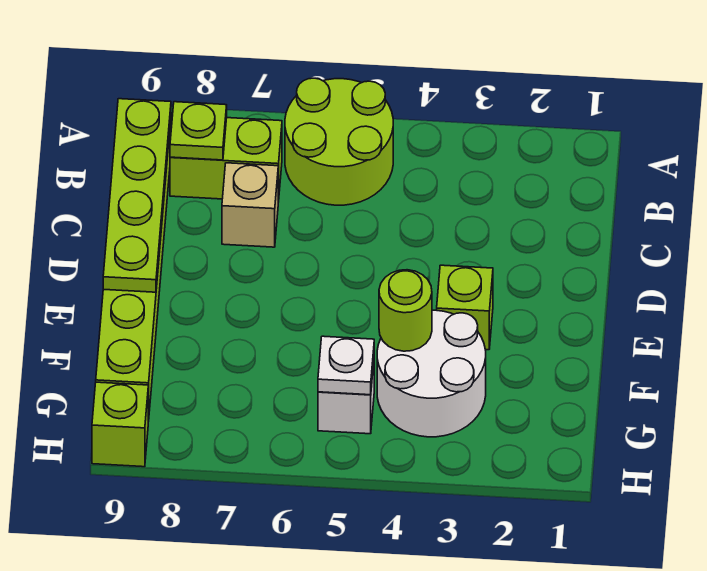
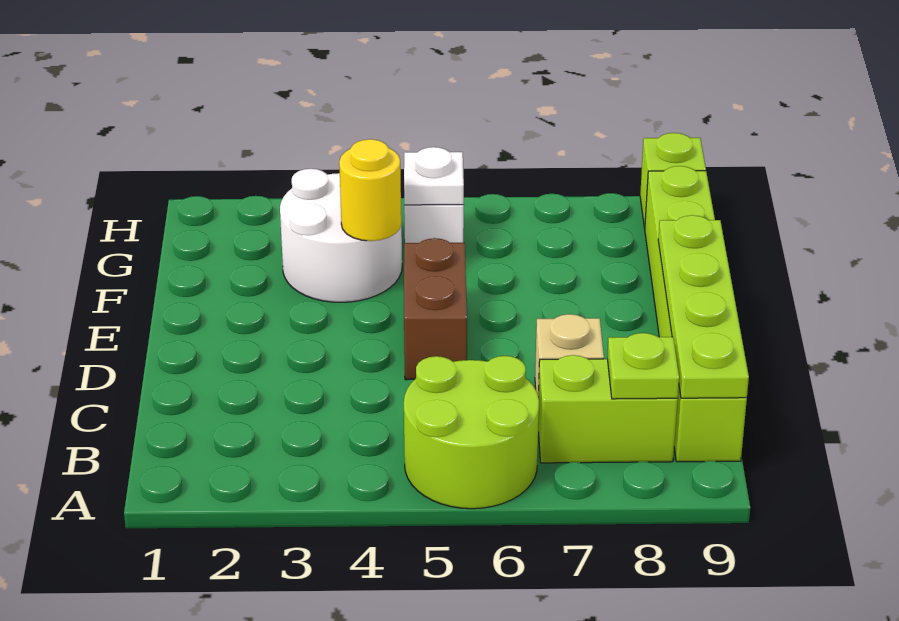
none -> brown 1x2 brick [404,238,467,380]
lime 1x1 brick [437,265,493,350] -> none
lime 1x1 round brick [379,270,432,351] -> yellow 1x1 round brick [339,139,401,241]

